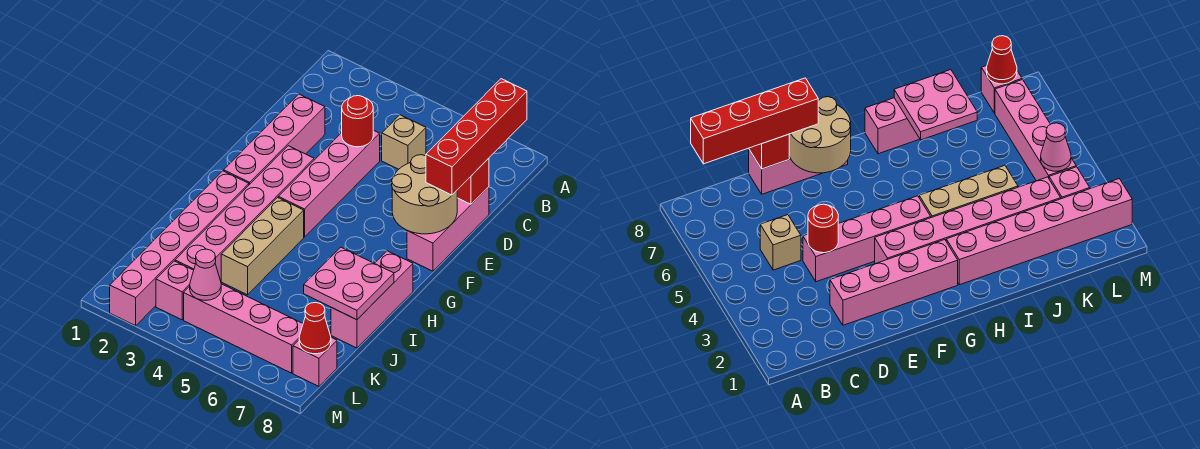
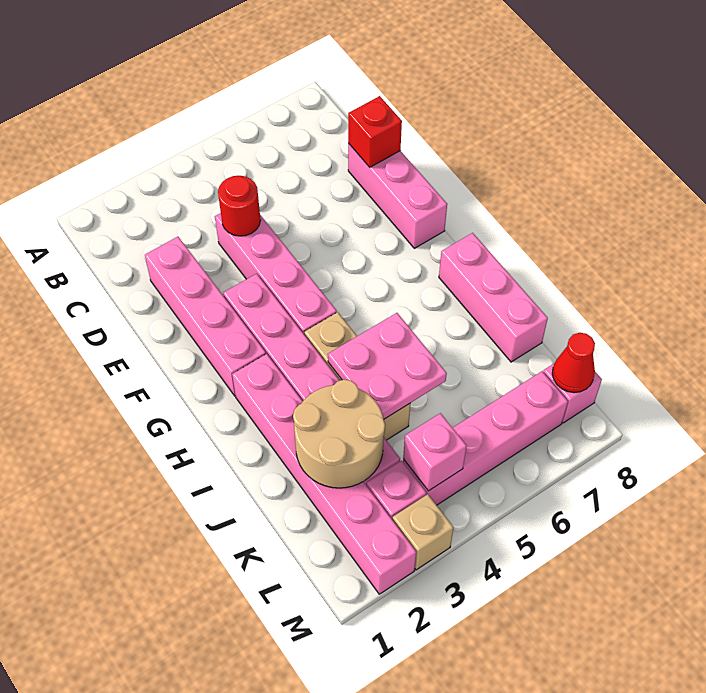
red 1x4 brick [426,79,527,195] -> none
tan 1x1 brick [382,115,426,169] -> tan 1x1 brick moved to [392,494,454,570]
tan 2x2 round brick [392,155,457,234] -> tan 2x2 round brick moved to [293,379,385,488]
pink 2x2 plate [304,247,394,320] -> pink 2x2 plate moved to [328,313,447,419]
pink 1x1 cone [190,249,221,300] -> pink 1x1 brick [403,413,467,491]

